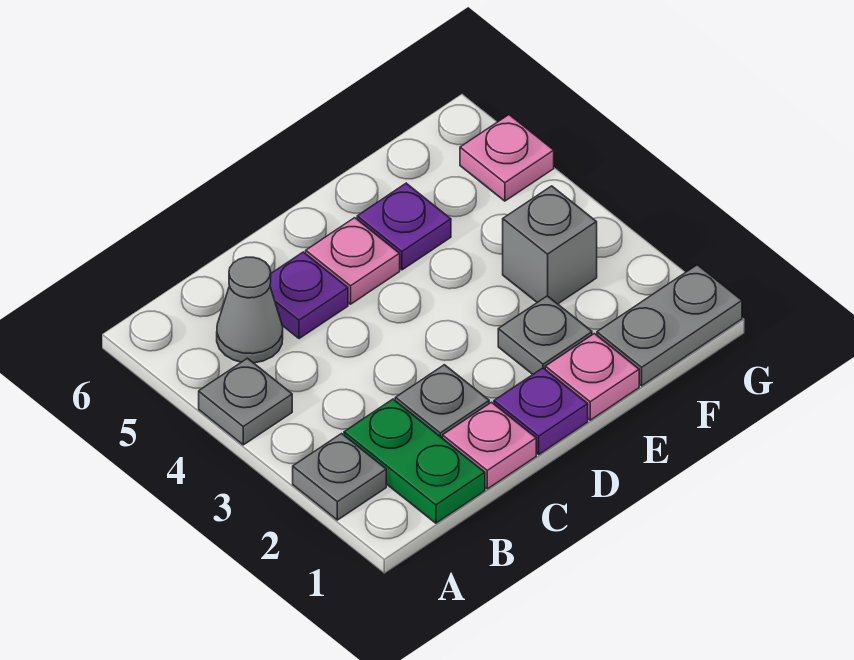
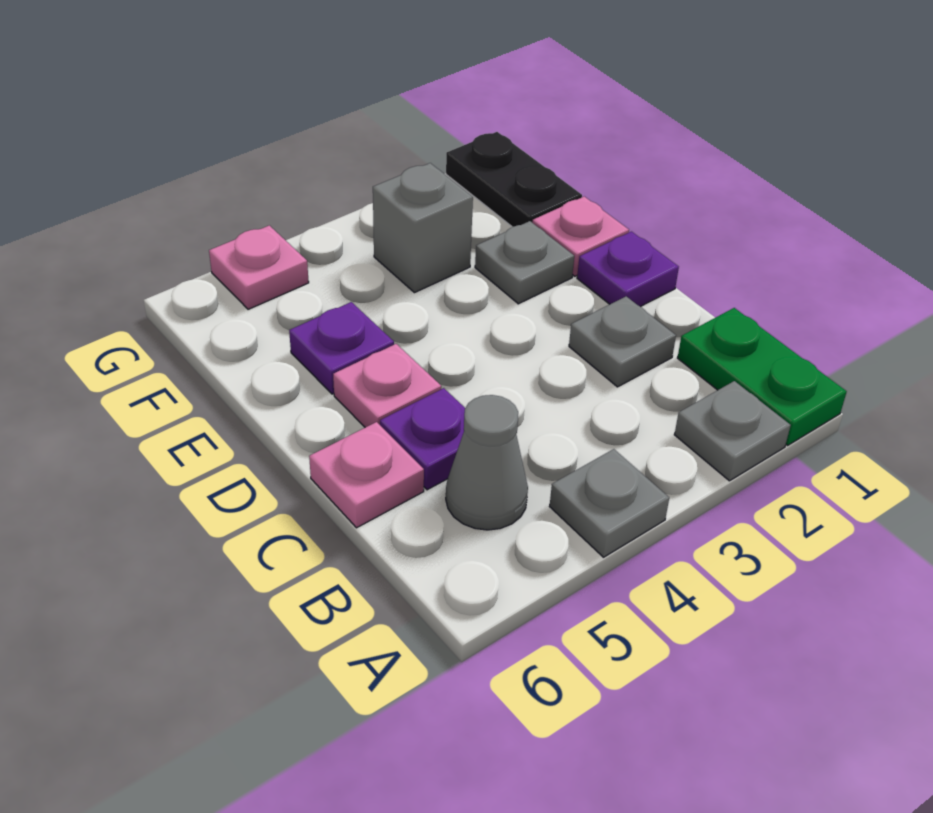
green 1x2 plate [344,399,485,523] -> green 1x2 plate turned to [678,308,847,445]
pink 1x1 plate [443,402,536,489] -> pink 1x1 plate moved to [309,422,424,528]
grey 1x2 plate [597,265,742,386] -> black 1x2 plate [446,132,582,227]

